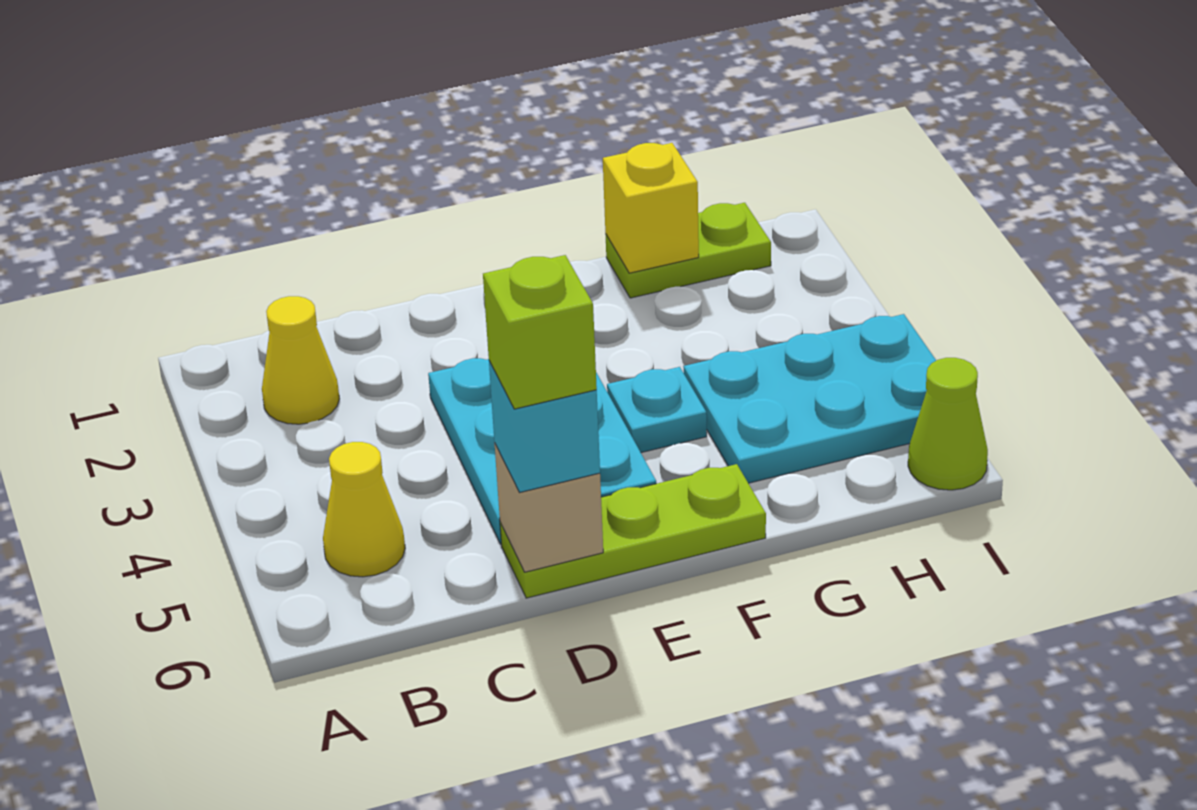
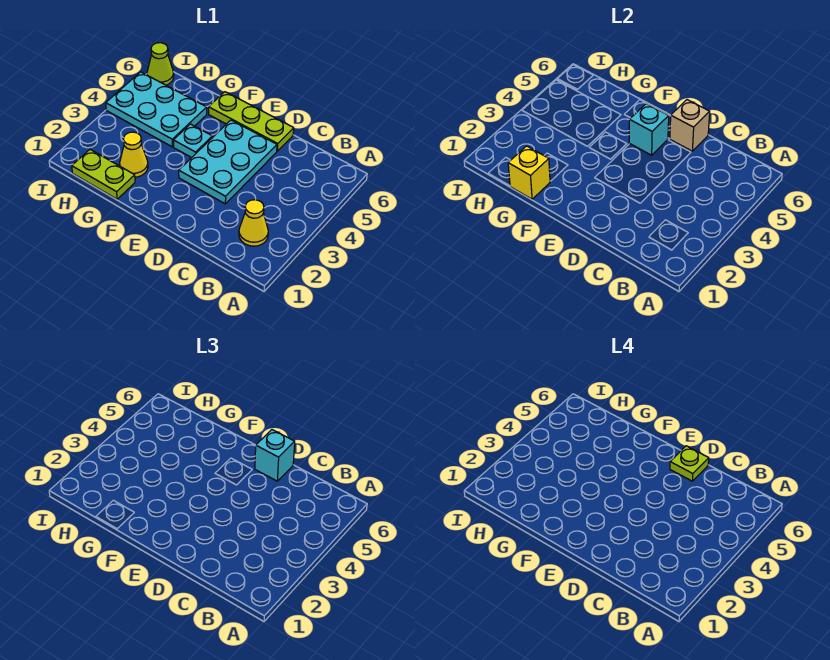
yellow 1x1 cone [323,442,405,577] -> yellow 1x1 cone moved to [120,132,148,177]
lime 1x1 brick [483,255,597,409] -> lime 1x1 plate [670,446,709,481]
none -> cyan 1x1 brick [629,104,669,155]

